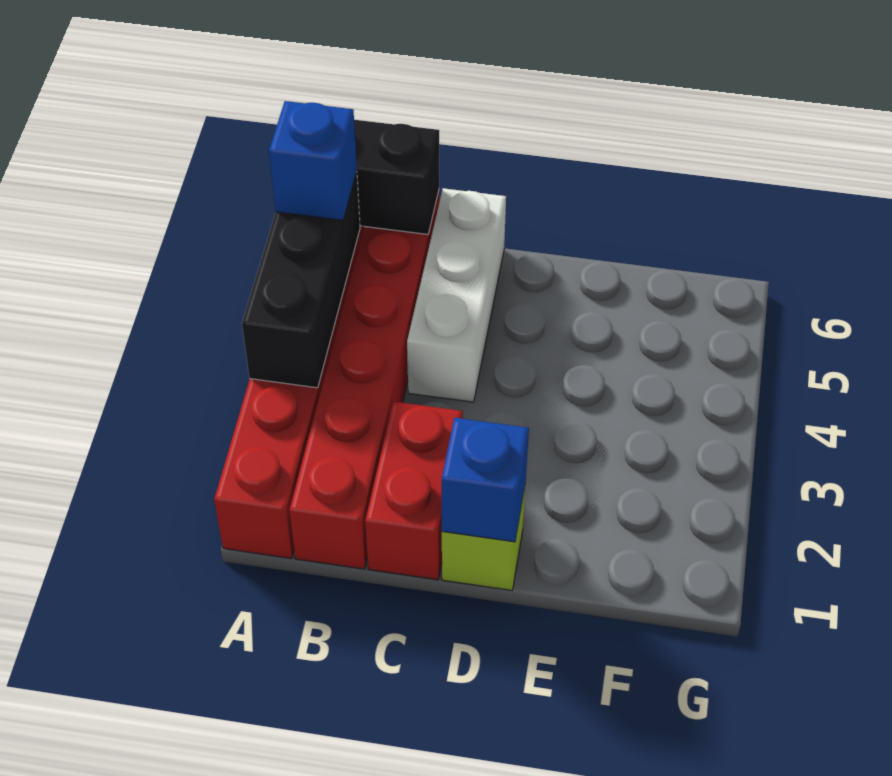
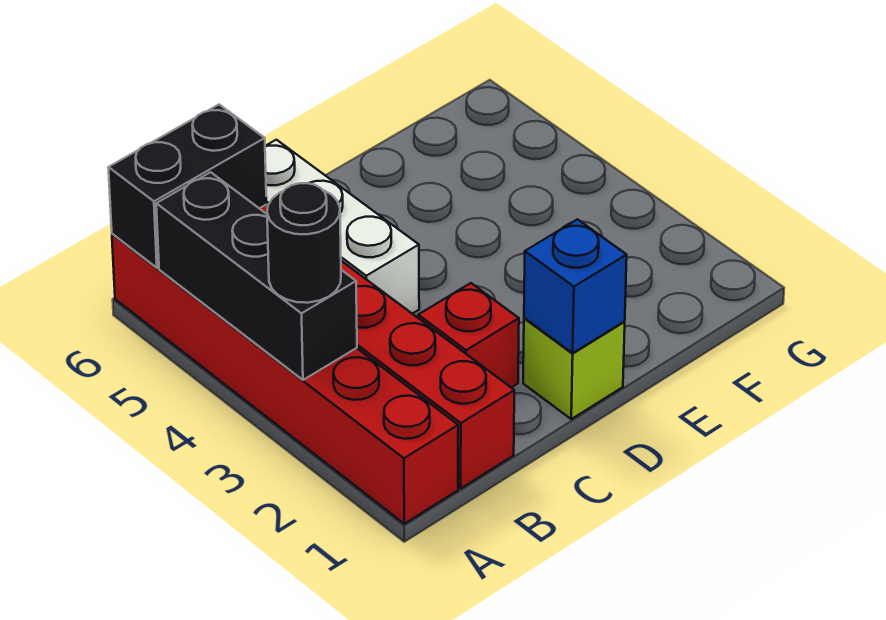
none -> black 1x1 round brick [267,183,341,303]
blue 1x1 brick [269,101,357,220] -> none
red 1x2 brick [365,401,463,580] -> red 1x1 brick [418,283,519,387]

